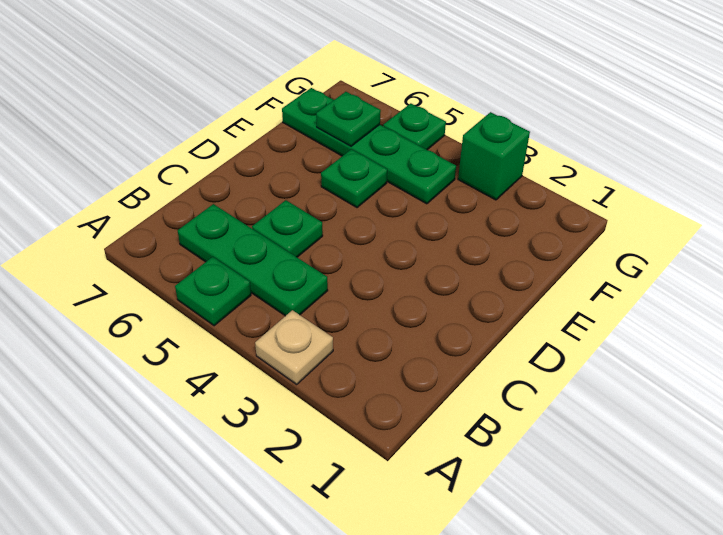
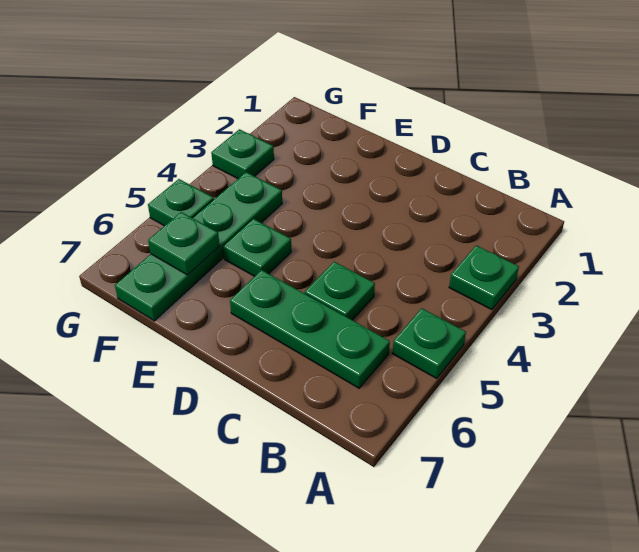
tan 1x1 plate [255,310,333,384] -> green 1x1 plate [449,245,519,310]
green 1x3 plate [178,204,328,316] -> green 1x3 plate turned to [230,270,390,388]
green 1x1 brick [458,112,530,200] -> green 1x1 plate [211,129,274,179]

